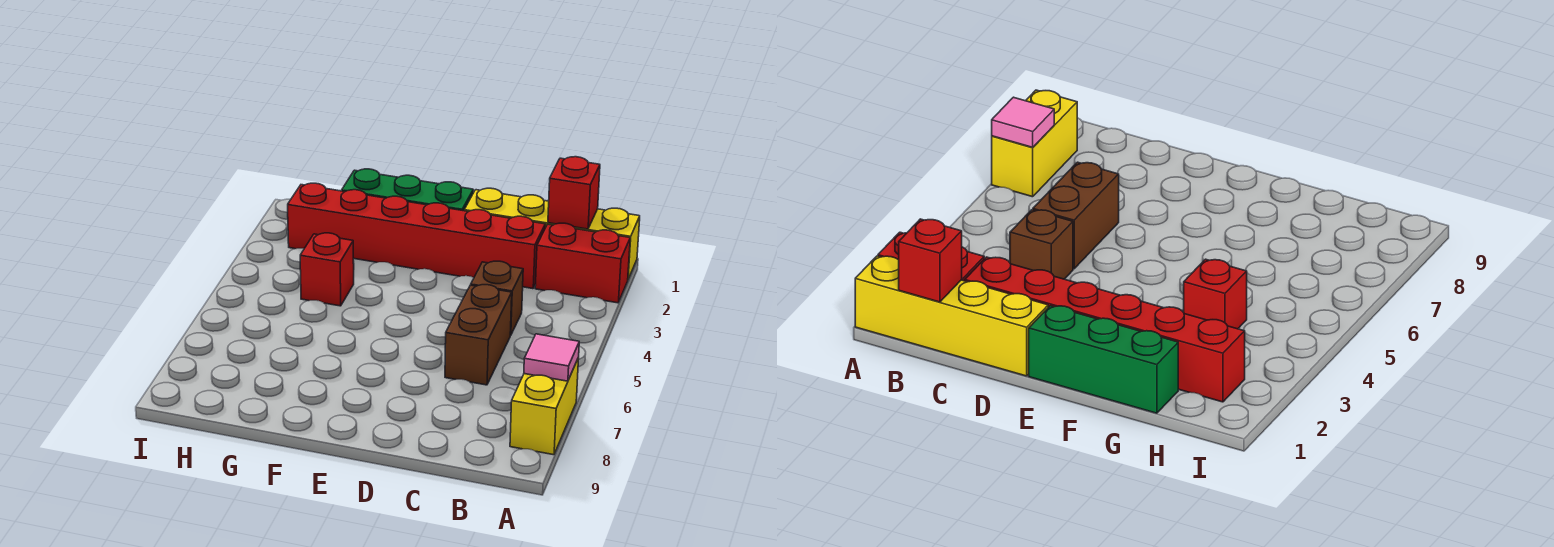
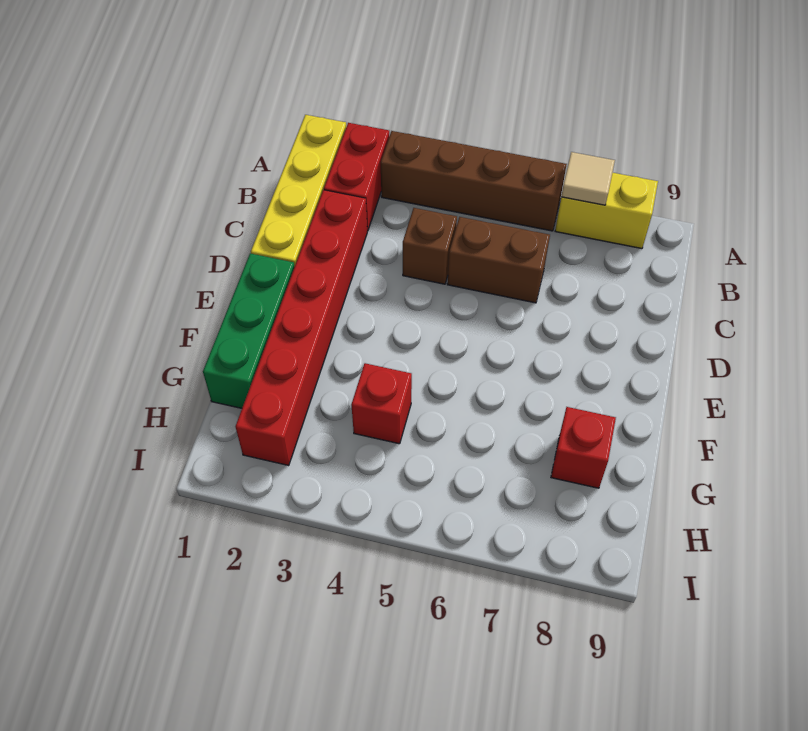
none -> brown 1x4 brick [381,131,567,231]
pink 1x1 tile [524,334,579,381] -> tan 1x1 tile [561,152,615,205]
red 1x1 brick [548,157,600,229] -> red 1x1 brick moved to [551,407,616,488]

